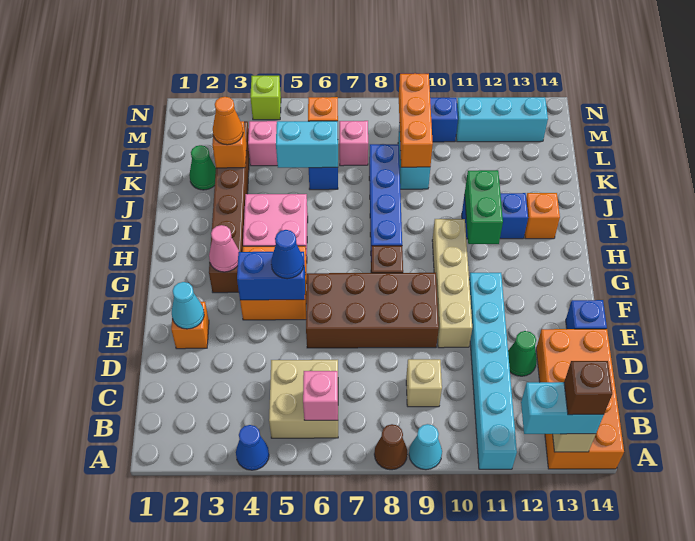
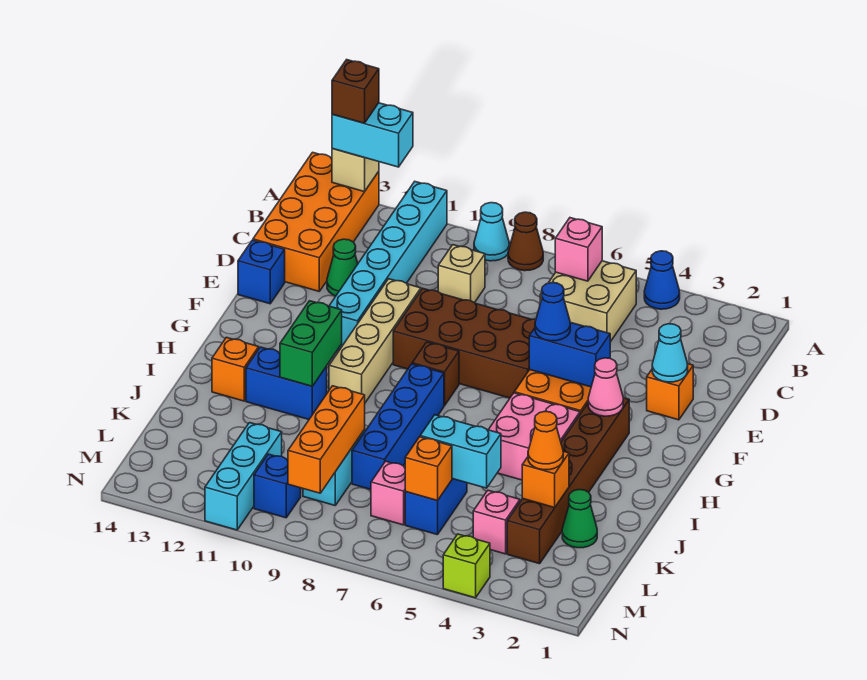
cyan 1x3 brick [456,97,548,142] -> cyan 1x3 brick turned to [205,423,282,530]

